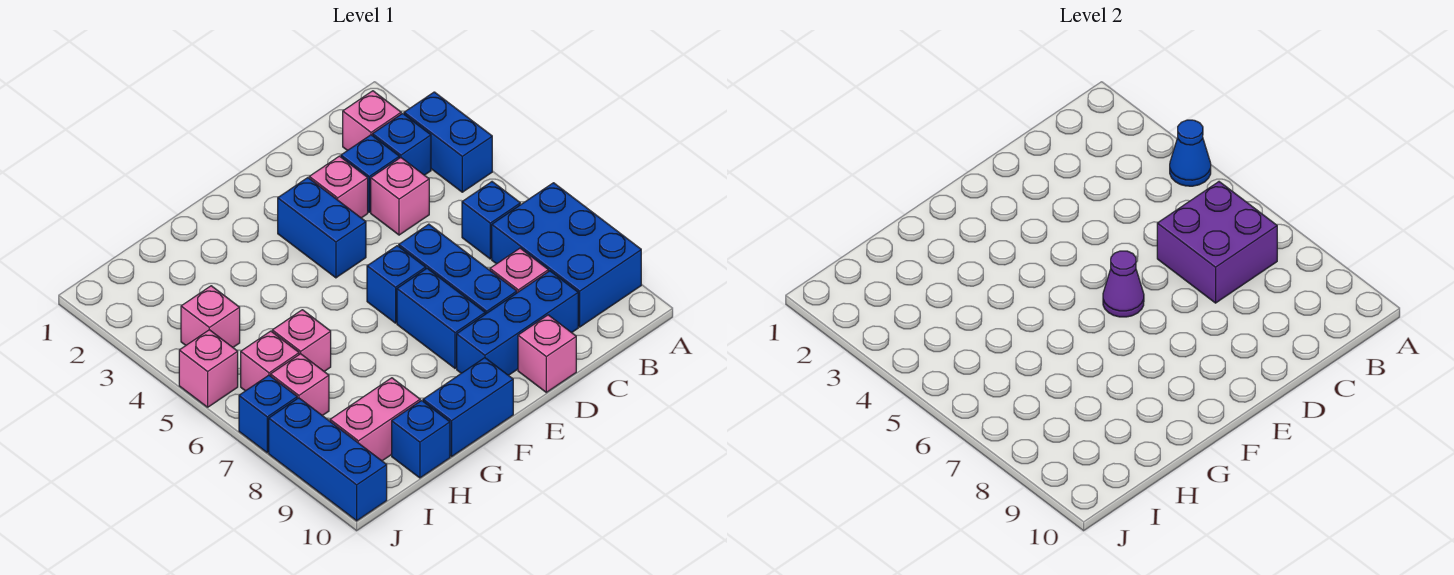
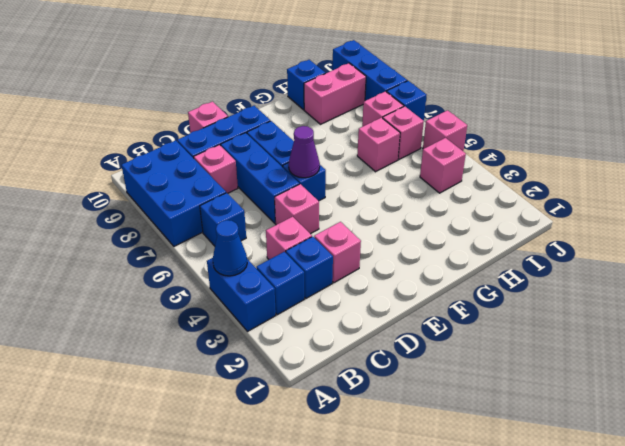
pink 1x1 brick [343,91,401,151] -> pink 1x1 brick moved to [275,184,319,234]
purple 2x2 brick [1157,182,1277,303] -> none
blue 1x2 brick [278,178,366,278] -> none
blue 1x2 brick [423,358,513,457] -> none

